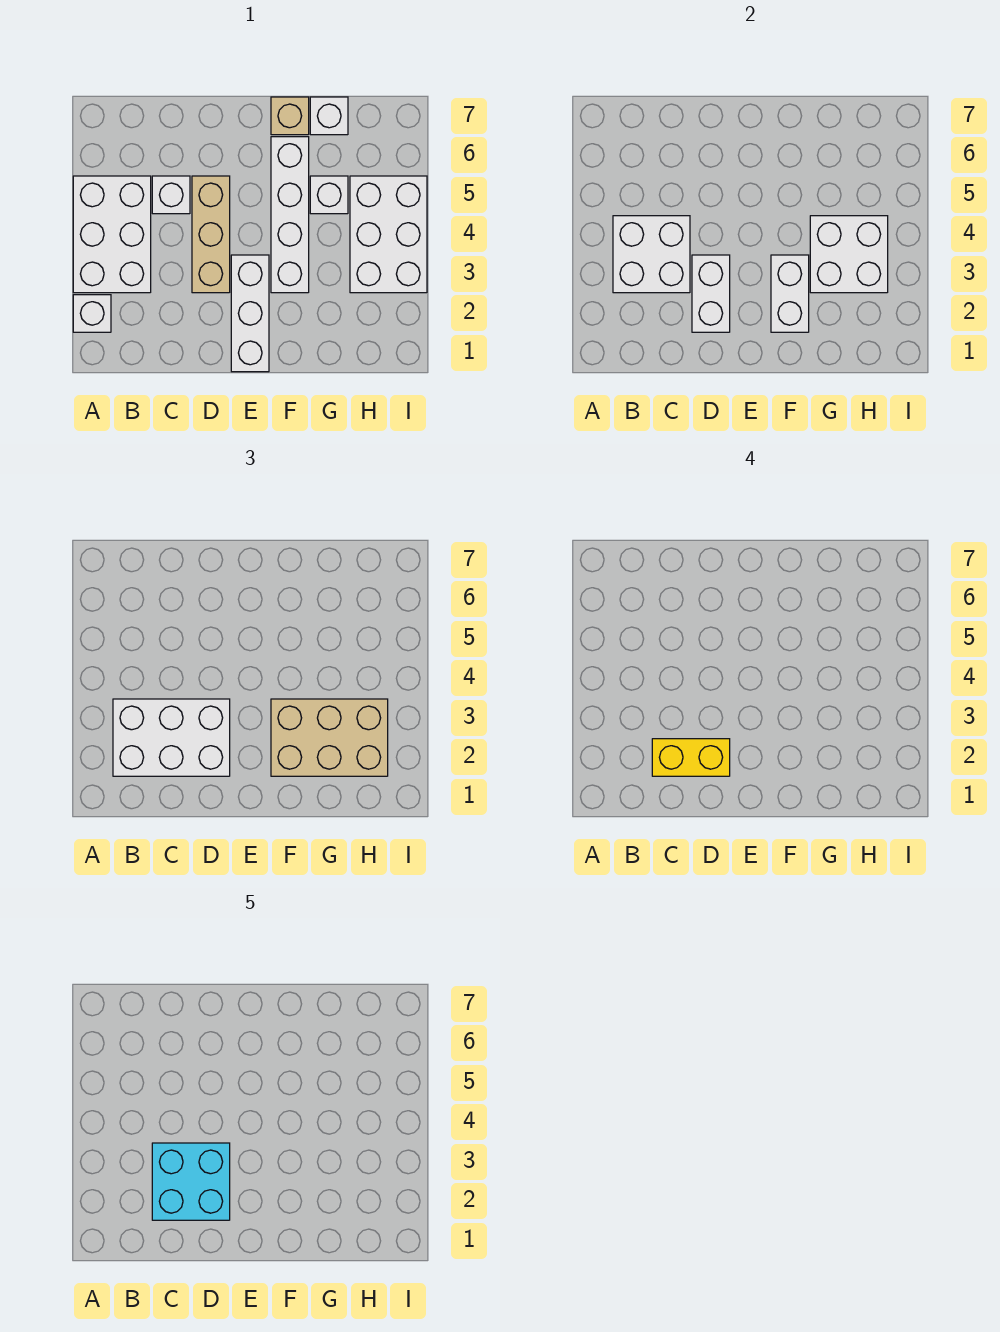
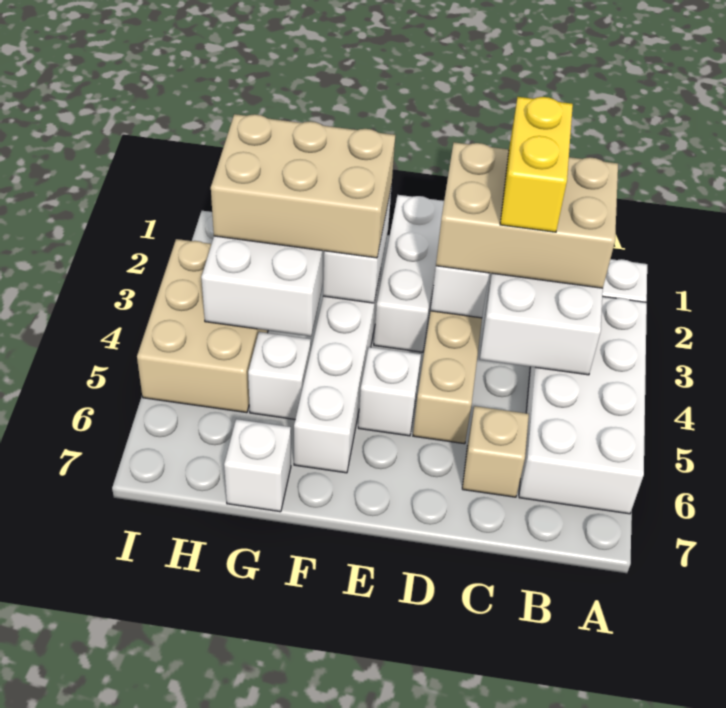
white 2x3 brick [73,176,151,293] -> white 2x4 brick [519,296,647,514]
white 2x3 brick [113,699,230,776] -> tan 2x3 brick [436,142,618,288]
yellow 1x2 brick [652,739,730,776] -> yellow 1x2 brick turned to [500,97,573,232]
cyan 2x2 brick [152,1143,230,1220] -> none
white 1x1 brick [152,176,190,214] -> white 1x1 brick moved to [358,347,421,436]
tan 1x1 brick [271,97,309,135] -> tan 1x1 brick moved to [462,406,529,497]
white 2x3 brick [350,176,427,293] -> tan 2x3 brick [137,239,268,413]

